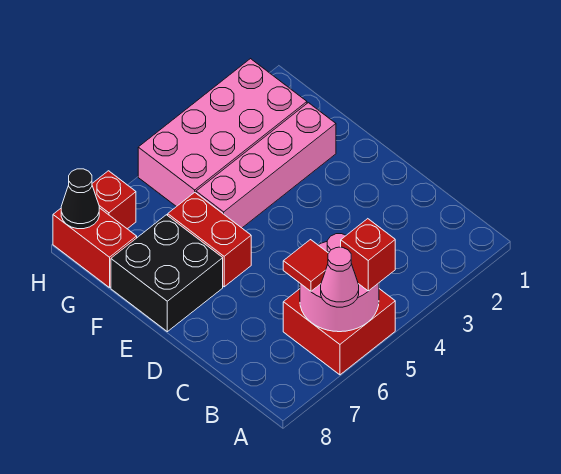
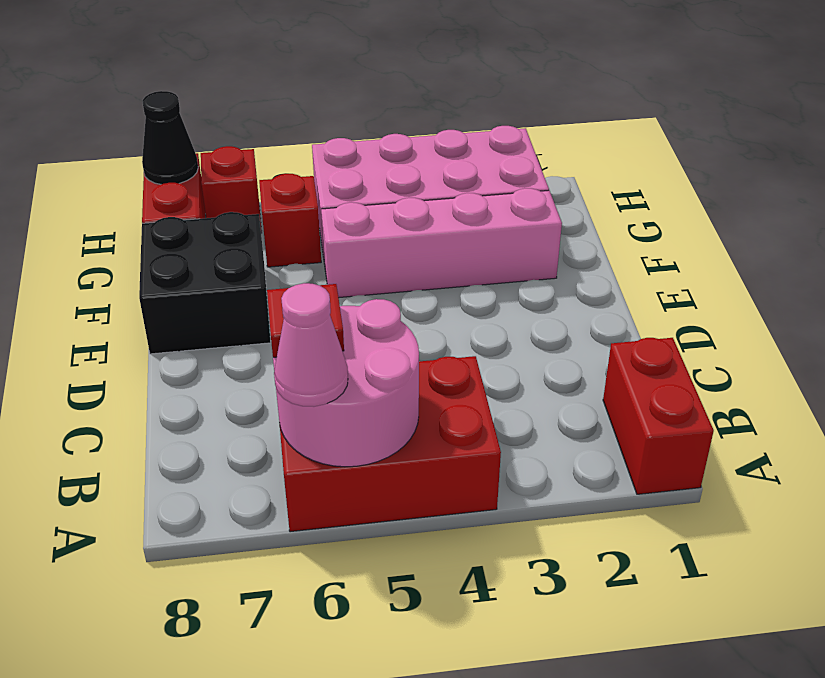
red 2x2 brick [283,289,395,375] -> red 2x3 brick [280,356,501,532]
red 1x1 brick [341,219,395,291] -> red 1x1 brick moved to [259,174,321,267]
red 1x2 brick [168,192,251,287] -> red 1x2 brick moved to [603,338,714,494]

